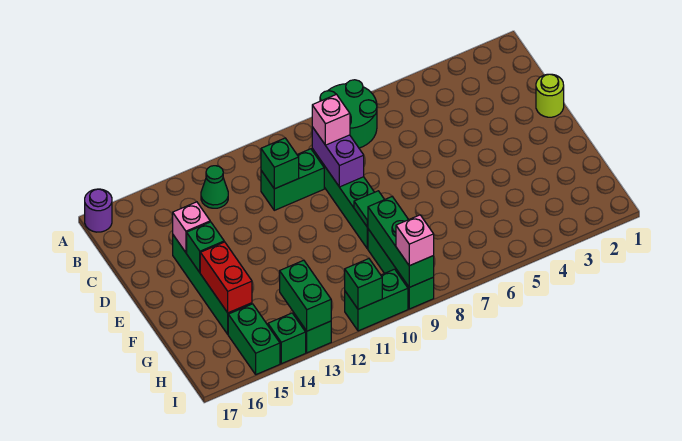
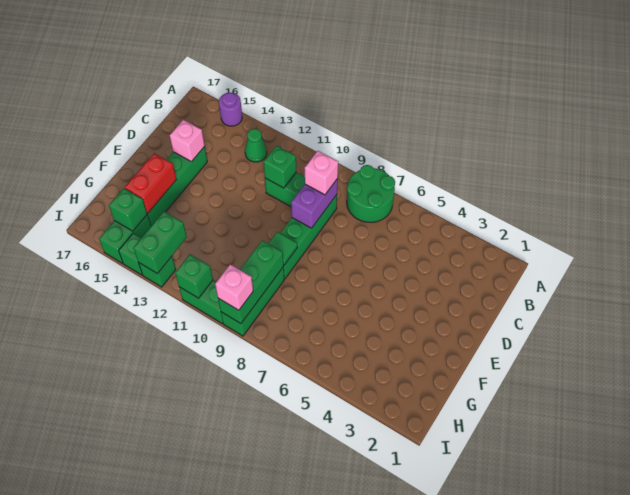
purple 1x1 round brick [85,189,112,232] -> purple 1x1 round brick moved to [219,93,242,126]
lime 1x1 round brick [536,74,564,117] -> none
green 1x1 brick [187,222,224,272] -> green 1x1 brick moved to [109,188,147,231]

